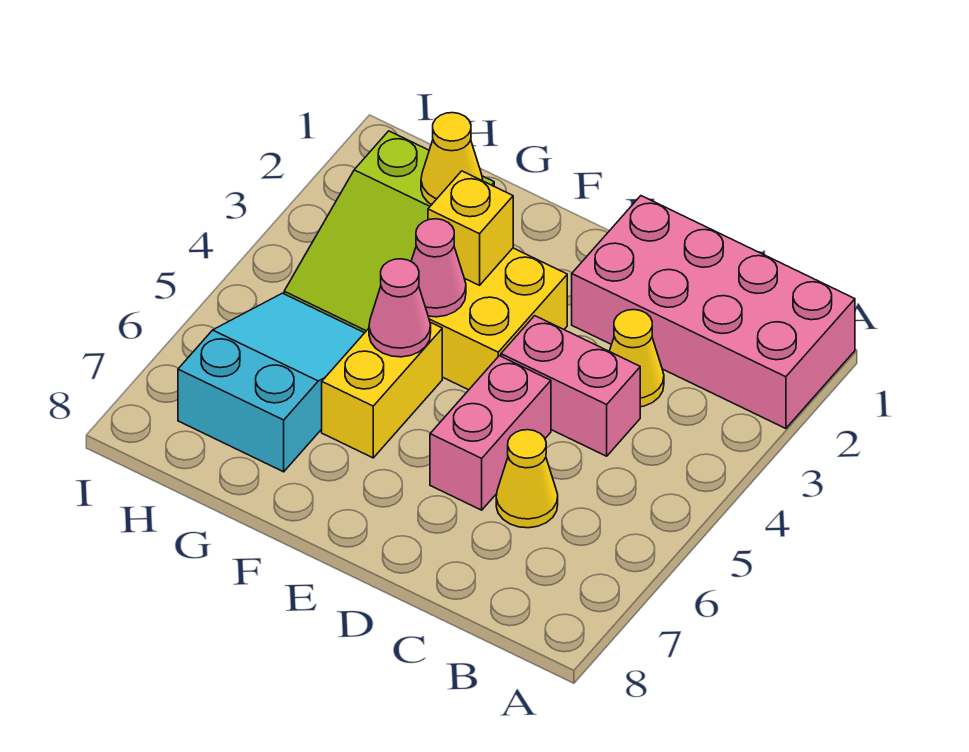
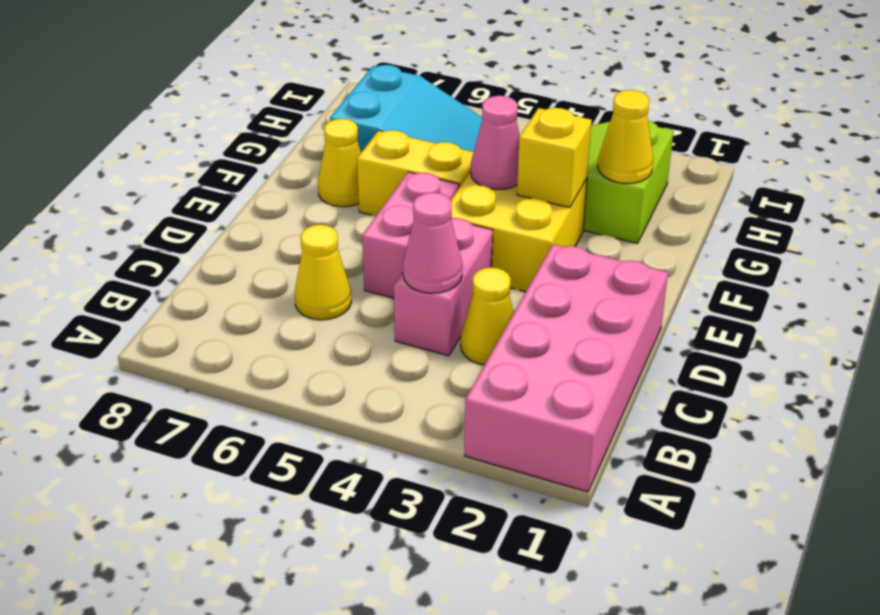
pink 1x2 brick [430,356,551,510] -> pink 1x2 brick turned to [362,172,459,298]
pink 1x1 cone [369,259,431,357] -> pink 1x1 cone moved to [403,192,463,293]
none -> yellow 1x1 cone [318,119,361,207]

